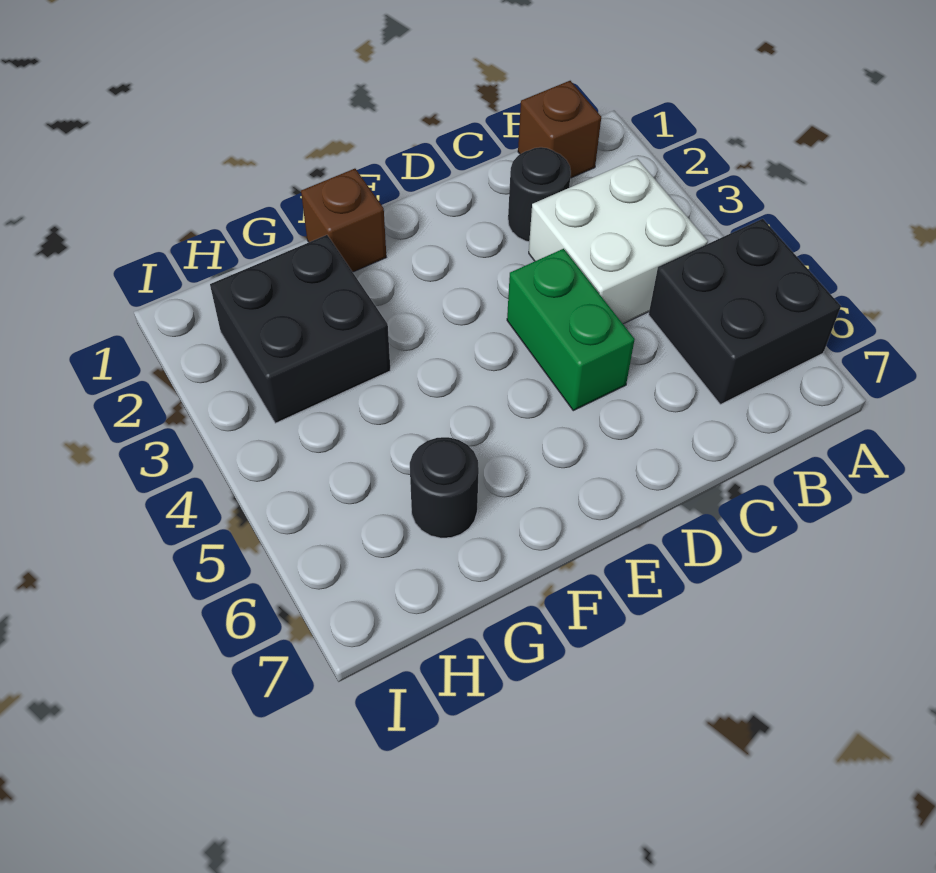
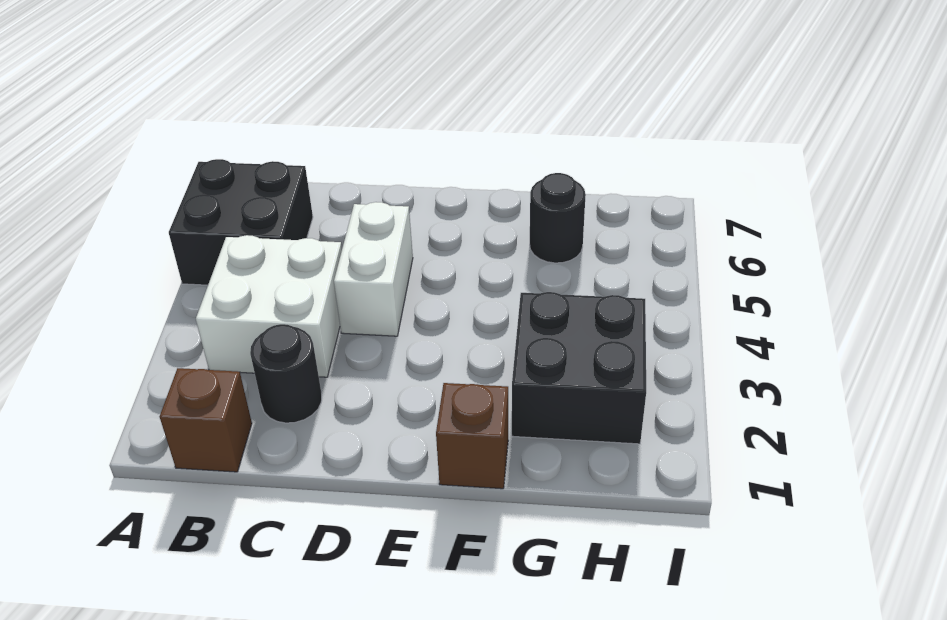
green 1x2 brick [507,249,635,411] -> white 1x2 brick [334,202,413,336]

